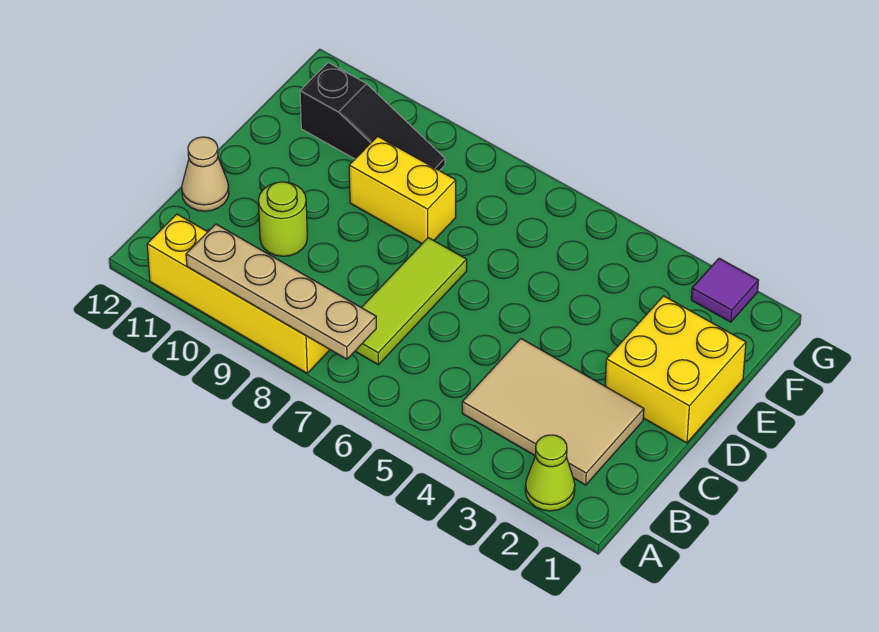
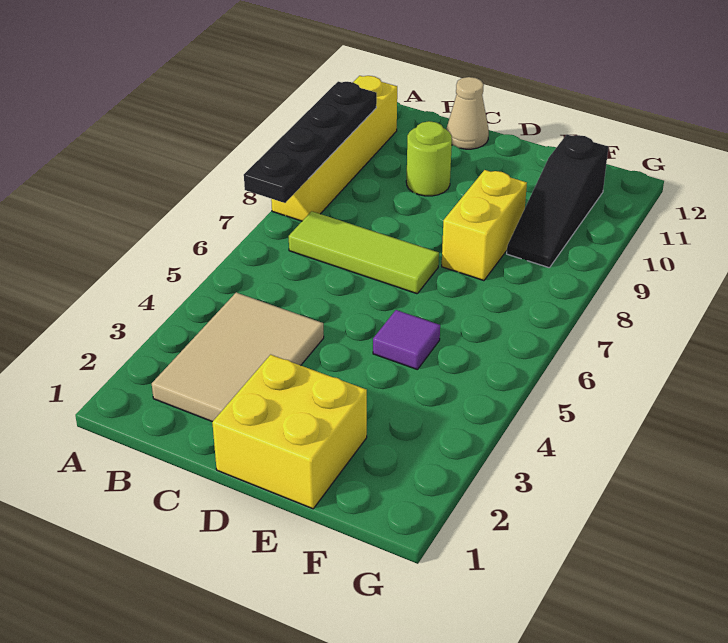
lime 1x1 cone [525,435,575,511] -> none
tan 1x4 plate [186,224,376,359] -> black 1x4 plate [244,82,377,203]
purple 1x1 tile [691,258,759,322] -> purple 1x1 tile moved to [373,310,440,370]

